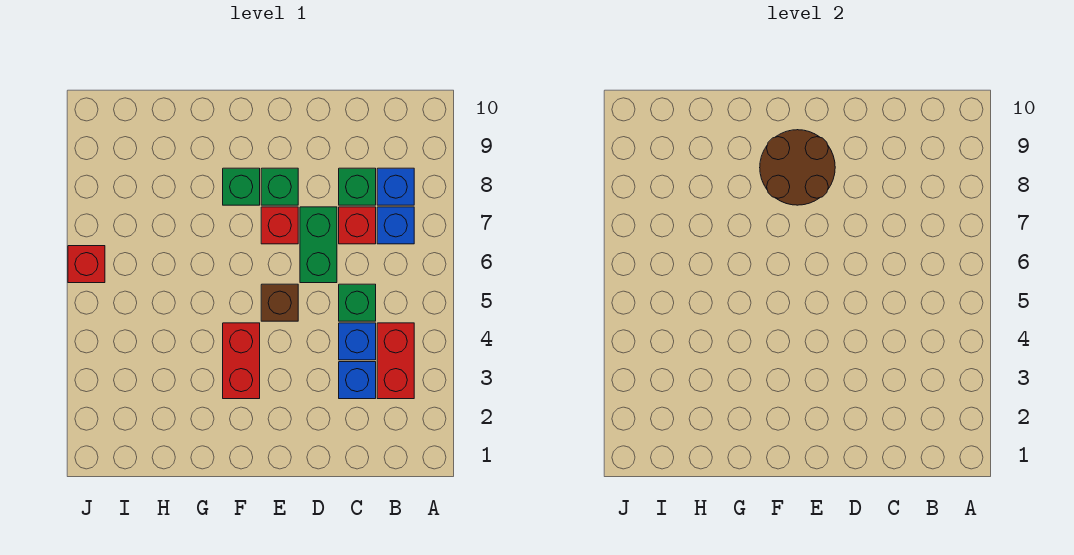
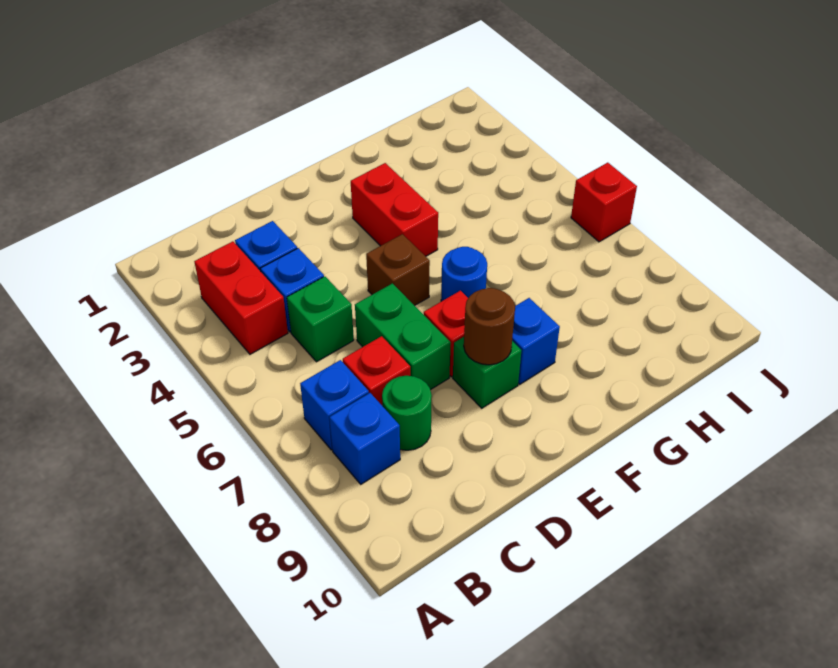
green 1x1 brick [339,168,376,205] -> green 1x1 round brick [382,376,432,450]
brown 2x2 round brick [760,130,835,205] -> brown 1x1 round brick [464,288,515,365]
none -> blue 1x1 round brick [441,247,487,301]
green 1x1 brick [223,168,260,205] -> blue 1x1 brick [512,298,560,384]

